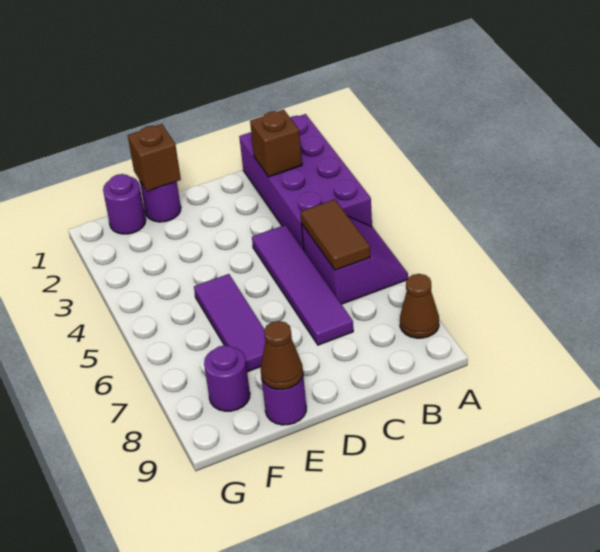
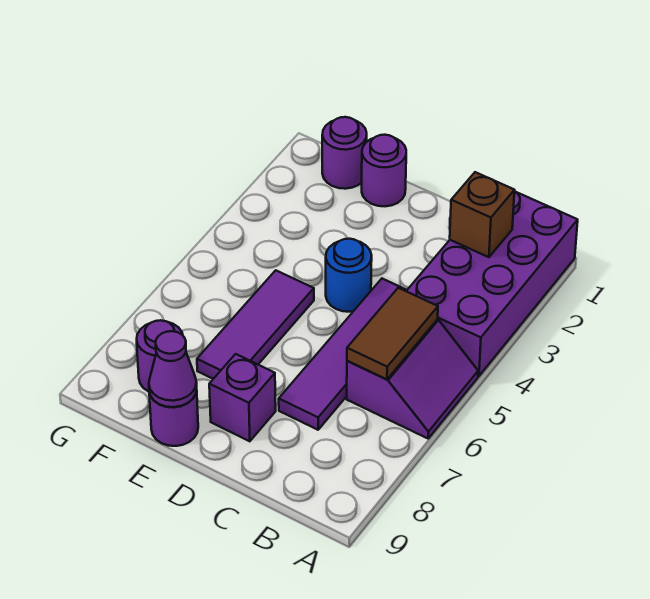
brown 1x1 cone [400,274,439,338] -> none
none -> blue 1x1 round brick [326,239,372,312]
none -> purple 1x1 brick [209,354,276,441]
brown 1x1 brick [128,124,181,191] -> none
brown 1x1 cone [261,321,303,389] -> purple 1x1 cone [149,331,197,407]

